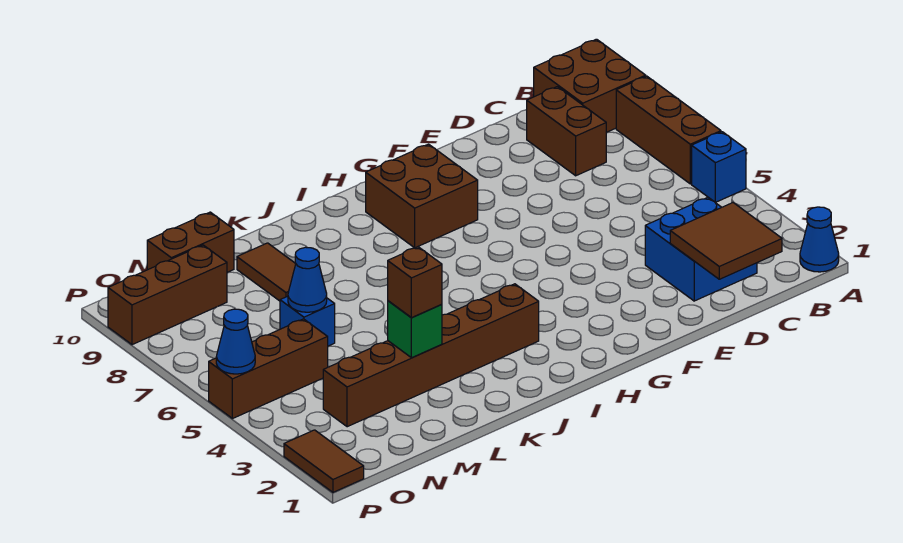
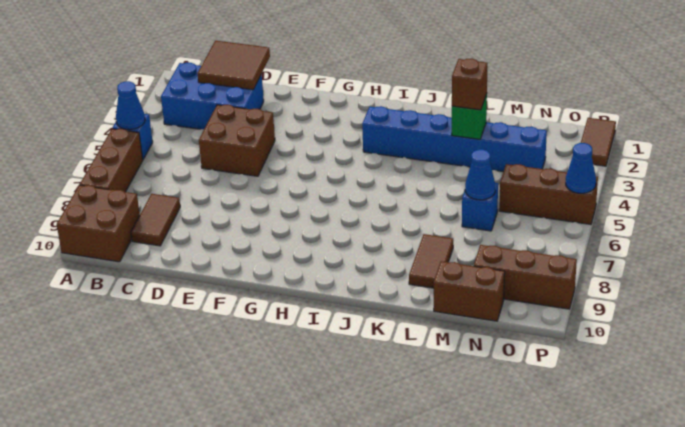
blue 1x1 cone [800,207,839,272] -> blue 1x1 cone moved to [116,81,145,130]
blue 2x2 brick [645,198,757,301] -> blue 2x3 brick [161,63,264,129]
brown 1x2 brick [527,87,606,176] -> brown 1x2 tile [131,194,180,246]
brown 2x2 brick [366,144,478,248] -> brown 2x2 brick moved to [199,105,275,176]
brown 1x6 brick [323,284,539,427] -> blue 1x6 brick [362,106,547,172]

